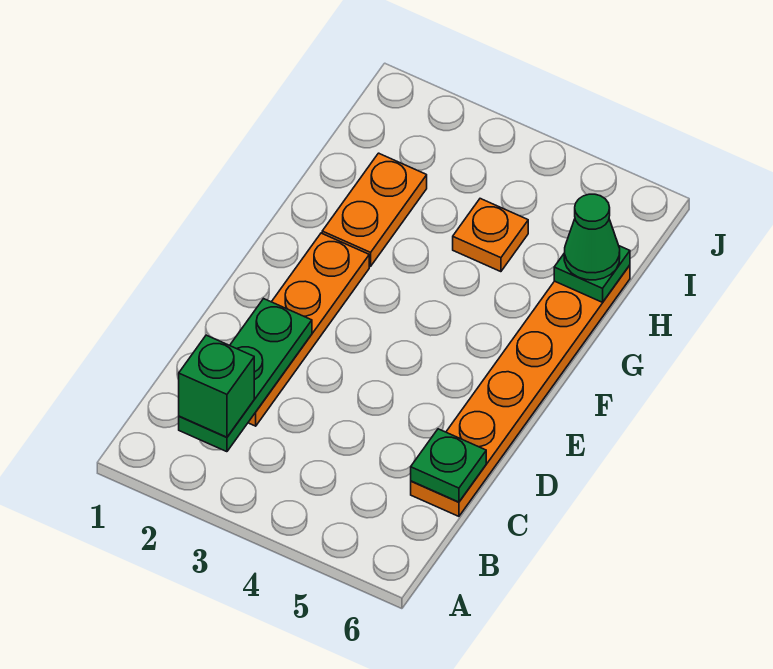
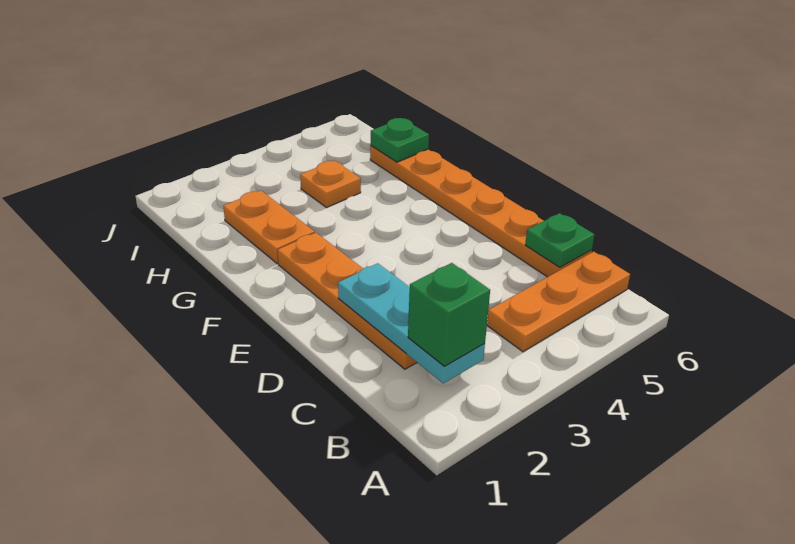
green 1x3 plate [179,299,312,452] -> cyan 1x3 plate [338,263,485,383]
none -> orange 1x3 plate [487,252,630,352]
green 1x1 cone [564,194,620,280] -> none

